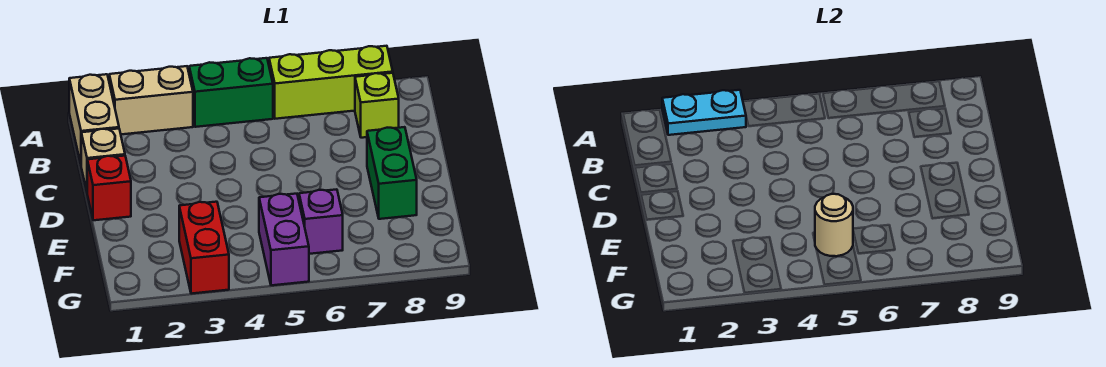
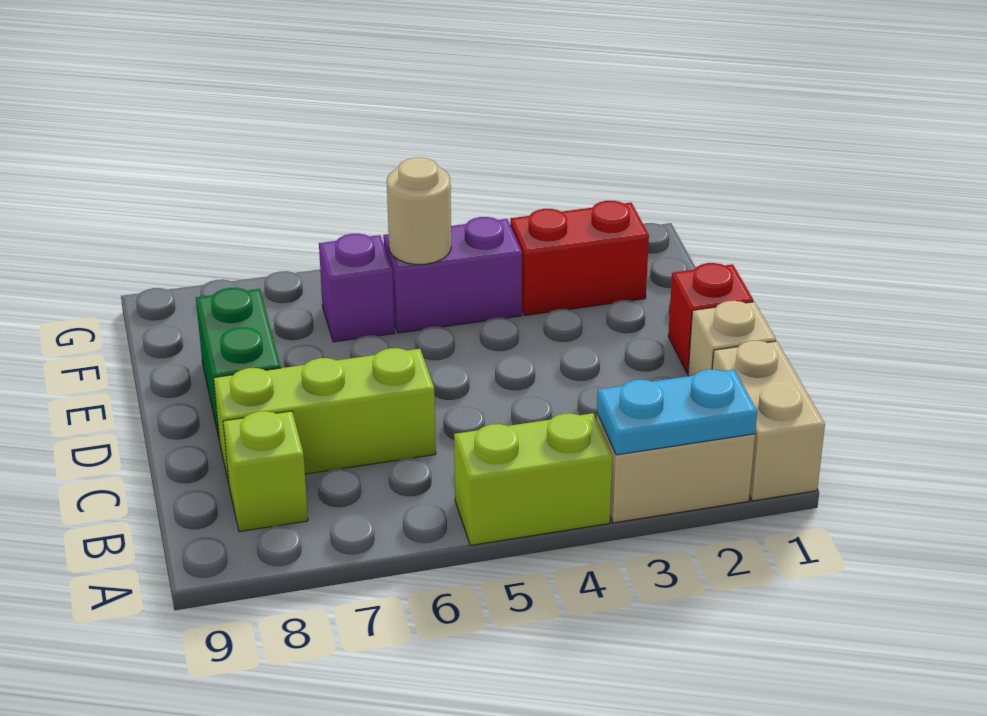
green 1x2 brick [189,58,273,127] -> lime 1x2 brick [454,413,612,545]
lime 1x3 brick [269,46,393,119] -> lime 1x3 brick moved to [214,348,436,483]
red 1x2 brick [179,202,229,294] -> red 1x2 brick turned to [510,201,649,315]
purple 1x2 brick [259,194,309,285] -> purple 1x2 brick turned to [383,217,522,333]

